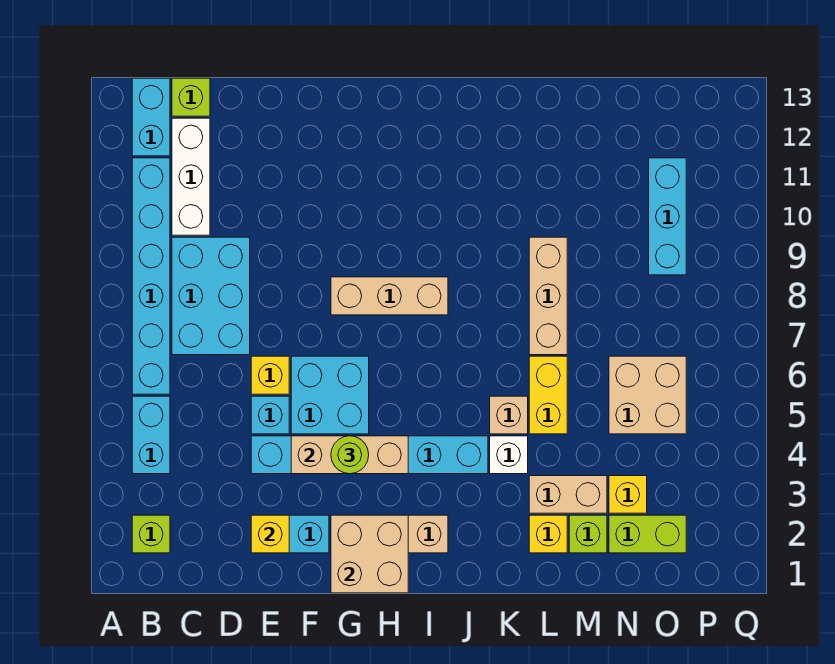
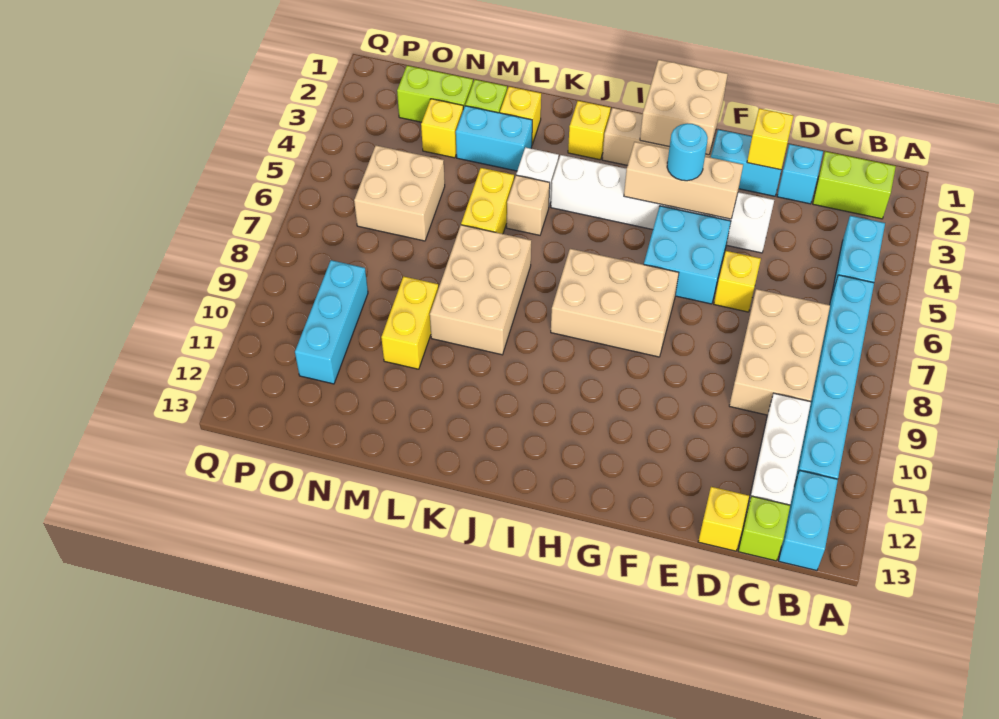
lime 1x1 brick [132,515,170,553] -> lime 1x2 brick [813,151,896,219]
cyan 2x3 brick [172,237,250,355] -> tan 2x3 brick [729,289,830,415]
none -> yellow 1x1 brick [698,487,749,551]
cyan 1x6 brick [251,436,488,474] -> white 1x6 brick [551,155,774,253]
cyan 1x1 brick [251,396,289,434] -> cyan 1x1 brick moved to [777,144,823,204]
lime 1x1 round brick [331,436,369,474] -> cyan 1x1 round brick [667,124,708,181]
tan 1x3 brick [331,277,448,315] -> tan 2x3 brick [551,249,679,357]
none -> yellow 1x1 brick [568,101,611,160]
tan 1x2 brick [529,476,607,513] -> cyan 1x2 brick [456,106,532,171]
tan 1x3 brick [529,237,567,355] -> tan 2x3 brick [430,225,531,355]
none -> yellow 1x2 brick [381,276,438,369]

